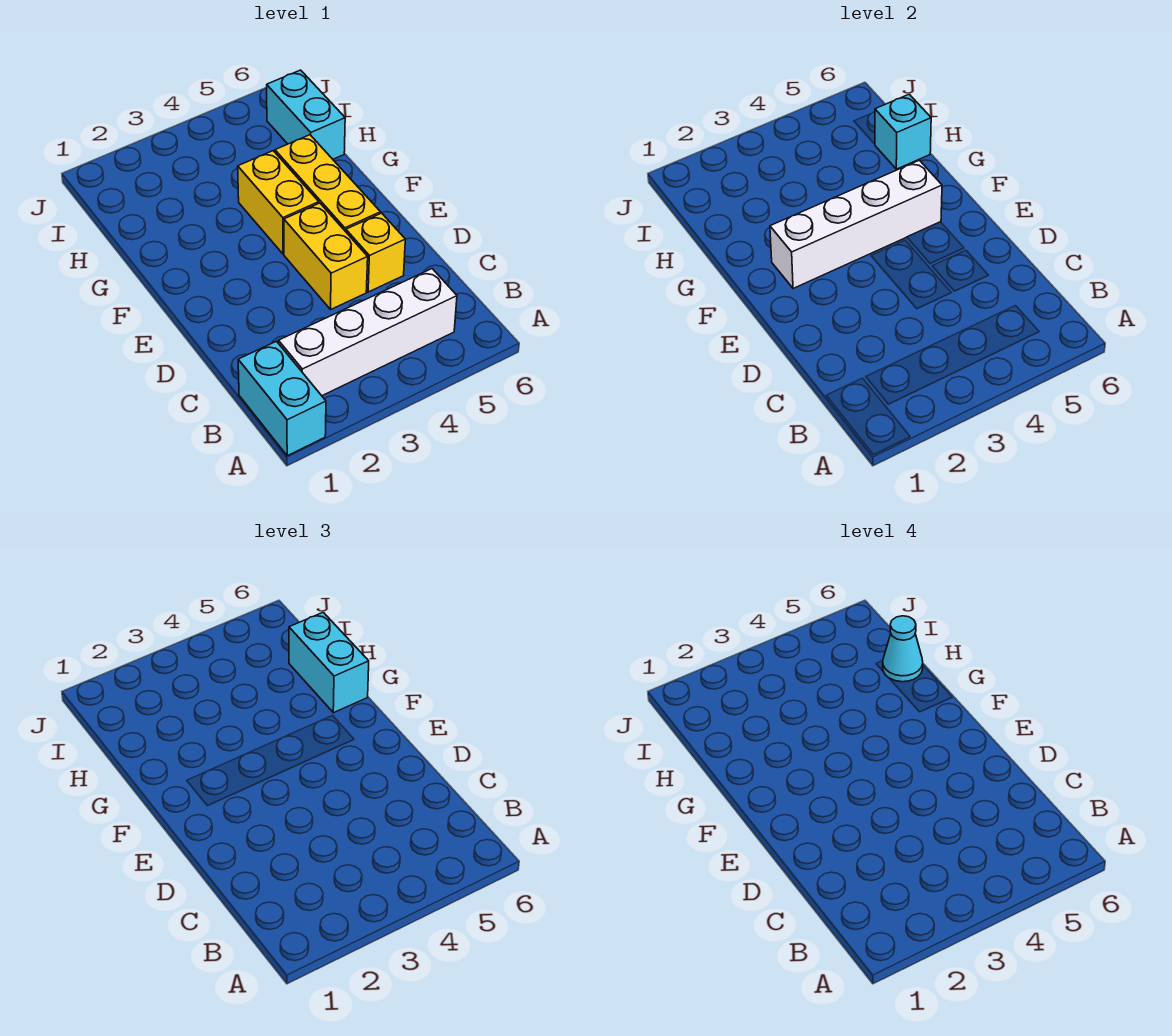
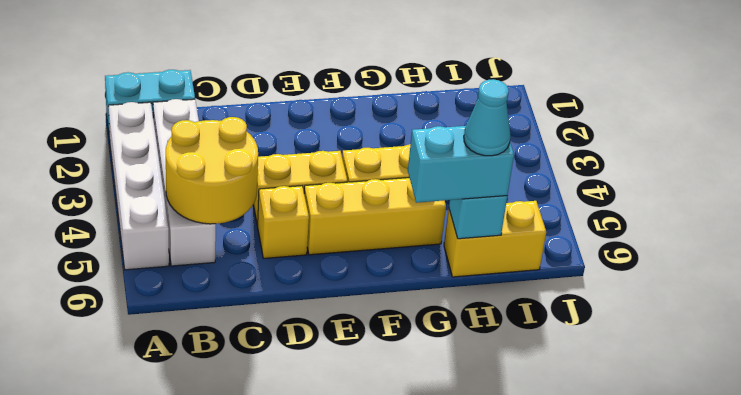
none -> yellow 2x2 round brick [166,117,258,224]
white 1x4 brick [770,160,942,289] -> white 1x4 brick moved to [108,102,169,270]
cyan 1x2 brick [267,70,345,159] -> yellow 1x2 brick [444,201,546,277]

